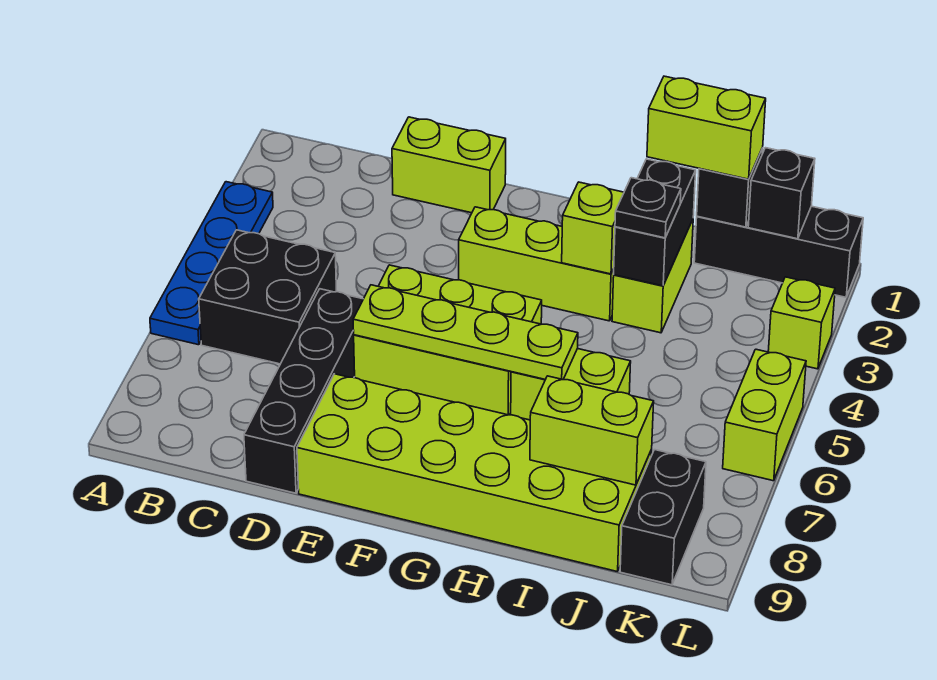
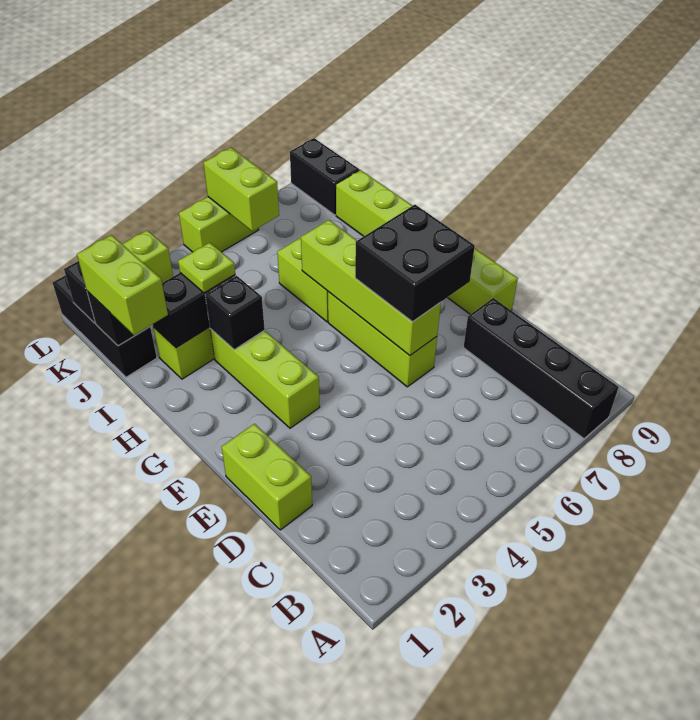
blue 1x4 plate [150,182,273,345] -> none
black 2x2 brick [199,230,336,364] -> black 2x2 brick moved to [355,205,475,322]
black 1x4 brick [244,289,363,493] -> black 1x4 brick turned to [463,298,619,438]
lime 2x3 brick [354,265,542,415] -> lime 1x3 brick [328,292,437,387]
lime 1x4 plate [353,285,578,380] -> lime 1x4 brick [301,220,441,356]
lime 2x6 brick [297,374,652,571] -> lime 1x6 brick [336,170,518,314]
lime 1x1 brick [562,182,624,274] -> black 1x1 brick [205,276,265,350]
black 1x1 plate [615,178,681,238] -> lime 1x1 plate [178,243,235,293]
lime 1x2 brick [530,376,654,485] -> lime 1x2 brick moved to [203,148,279,231]
black 1x2 brick [620,450,706,585] -> black 1x2 brick turned to [290,138,359,215]

